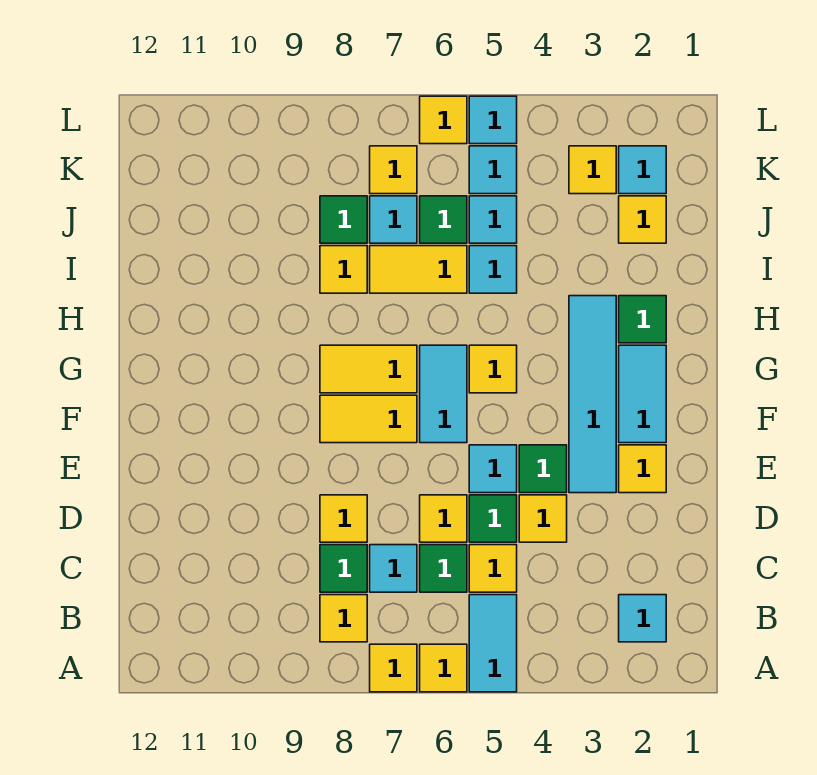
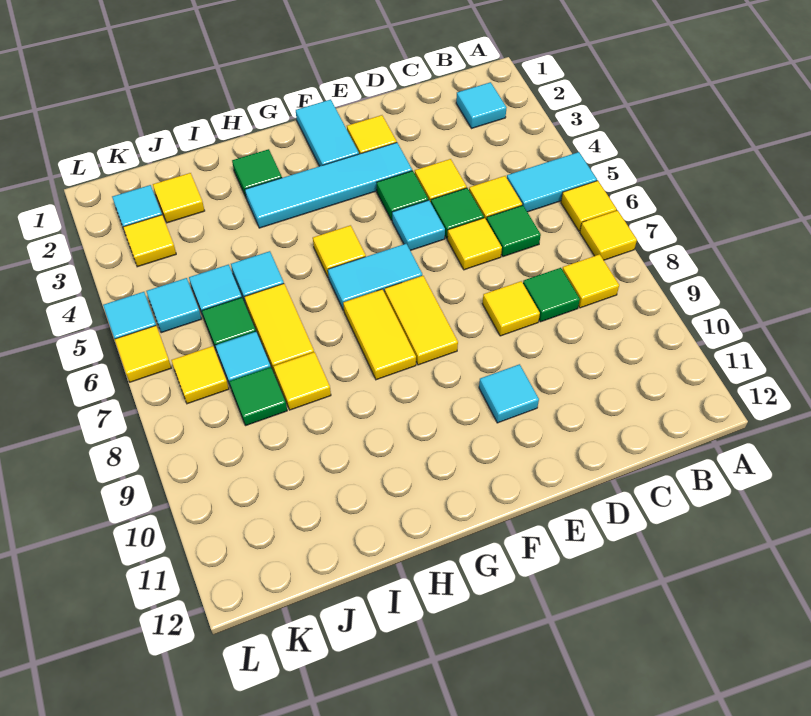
cyan 1x1 tile [370,545,417,592] -> cyan 1x1 tile moved to [479,364,539,423]
cyan 1x2 tile [619,345,666,443] -> cyan 1x2 tile turned to [296,99,359,166]

